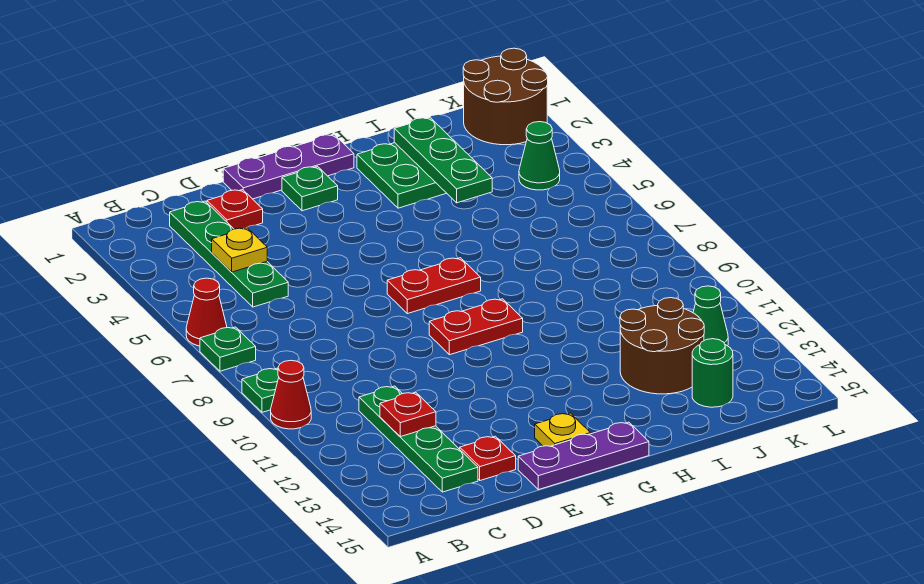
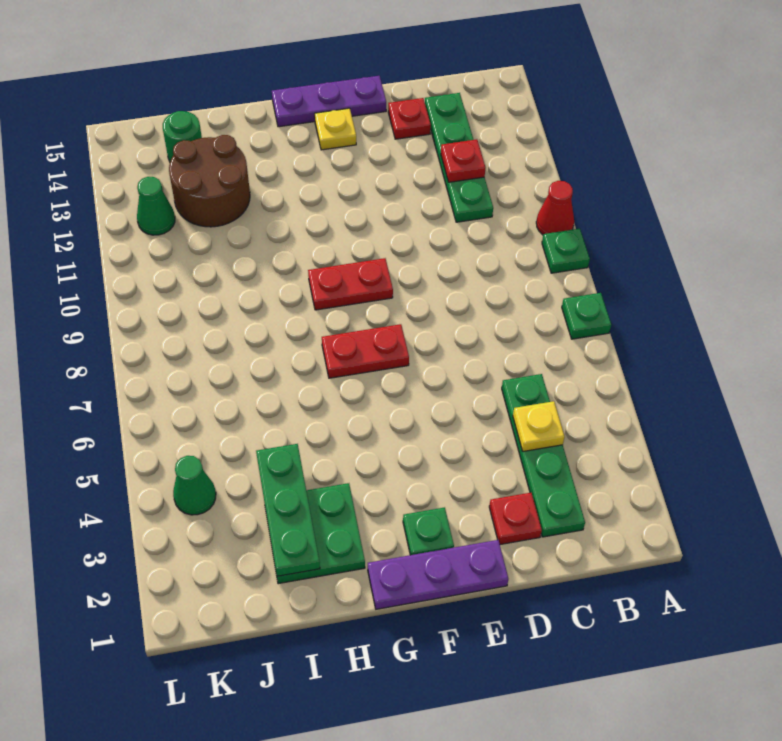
red 1x1 cone [186,278,227,346] -> none
brown 2x2 round brick [463,48,548,145] -> none

